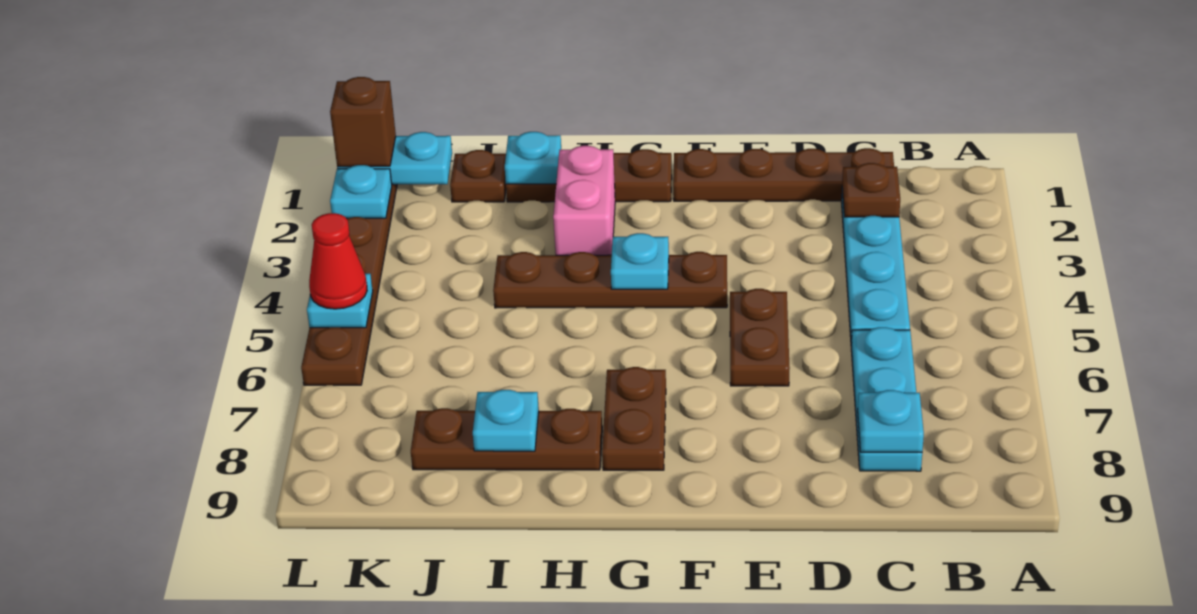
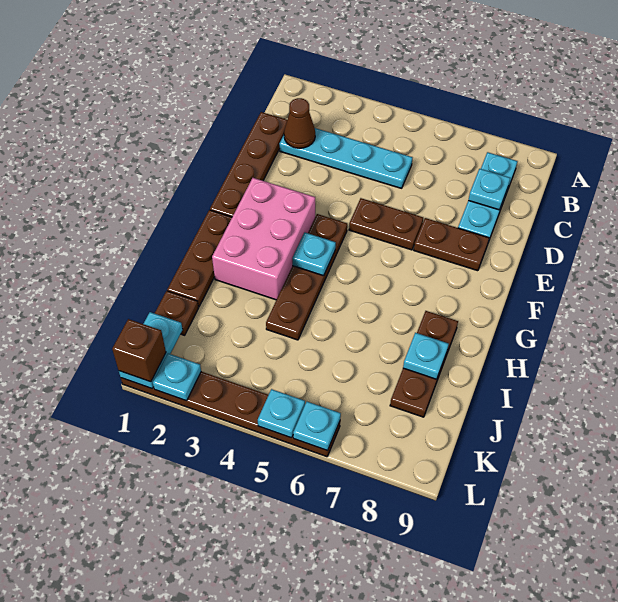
brown 1x1 plate [842,163,900,217] -> brown 1x1 cone [284,98,315,148]
cyan 1x3 plate [851,327,922,471] -> cyan 1x3 plate turned to [458,152,517,242]
brown 1x2 plate [602,367,666,470] -> brown 1x2 plate moved to [414,218,489,271]
pink 1x2 brick [553,146,615,255] -> pink 2x3 brick [212,178,315,300]
cyan 1x1 plate [505,132,561,184] -> cyan 1x1 plate moved to [293,402,341,451]
red 1x1 cone [309,213,367,309] -> none

